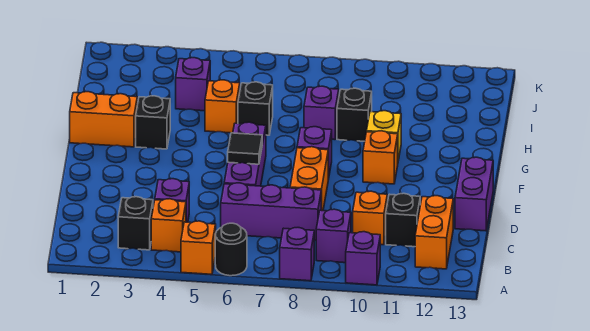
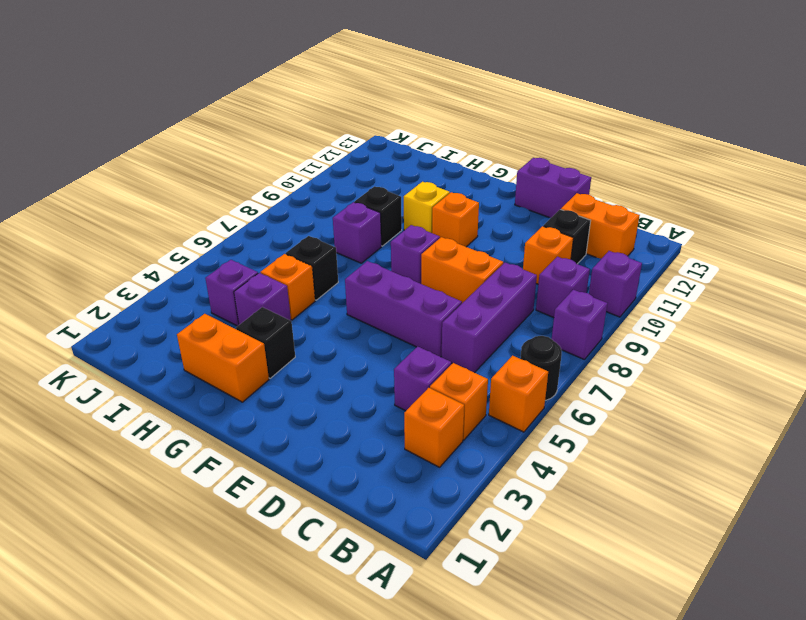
black 1x1 brick [118,197,153,250] -> orange 1x1 brick [404,388,464,467]
black 1x1 tile [228,133,262,164] -> none
orange 1x2 brick [70,92,137,147] -> orange 1x2 brick turned to [177,314,269,402]
none -> purple 1x1 brick [234,273,291,325]

